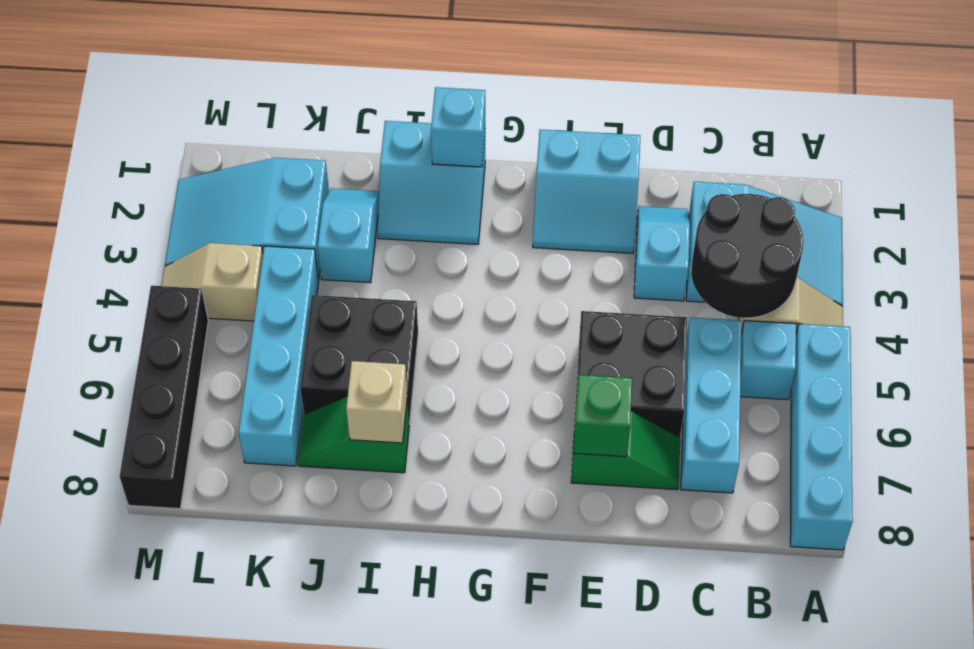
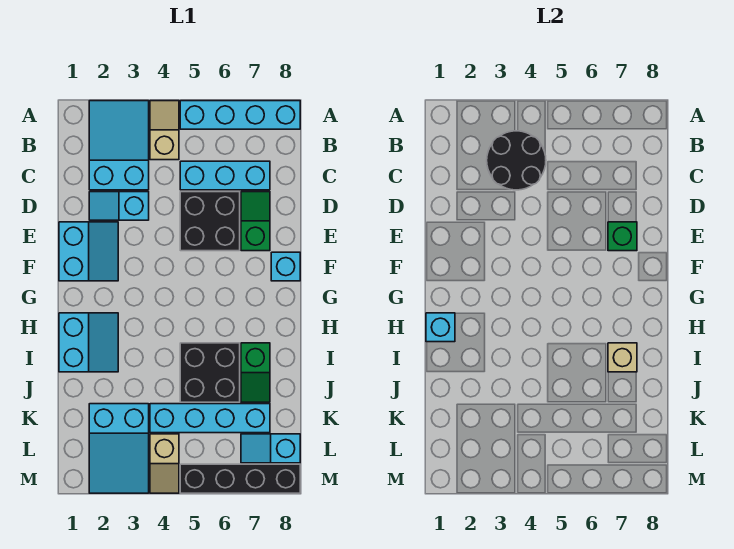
cyan 1x1 brick [740,321,796,400] -> cyan 1x1 brick moved to [271,252,300,281]
cyan 1x2 slope [318,188,379,283] -> cyan 1x2 slope moved to [241,434,300,463]

